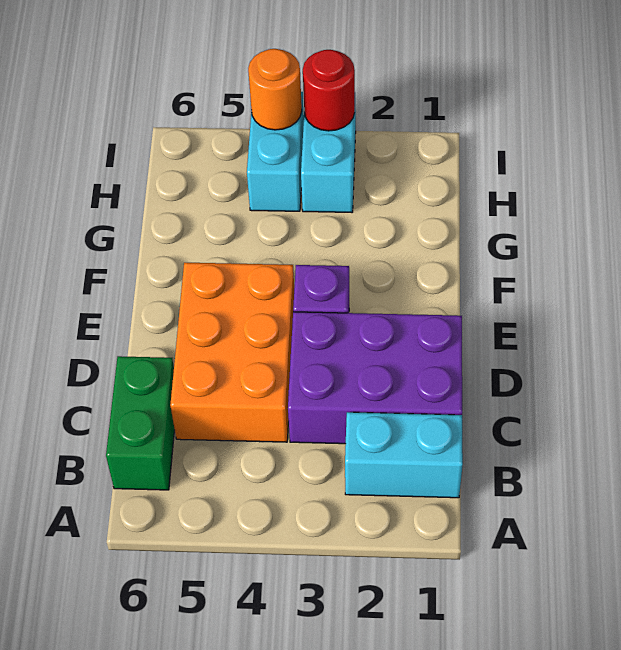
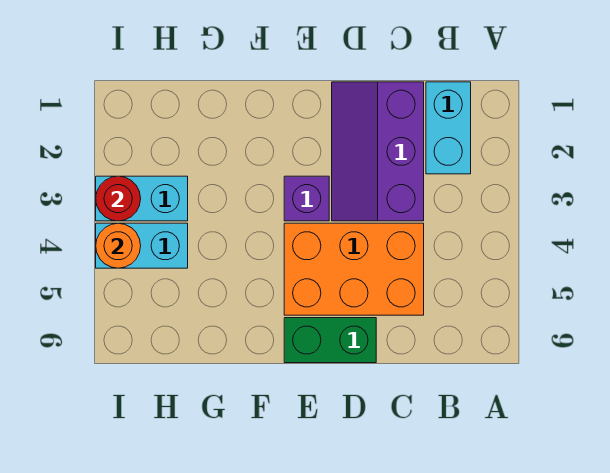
green 1x2 brick [106,356,175,490] -> green 1x2 brick moved to [284,318,376,363]
purple 2x3 brick [288,312,462,444] -> purple 2x3 slope [332,82,424,221]

